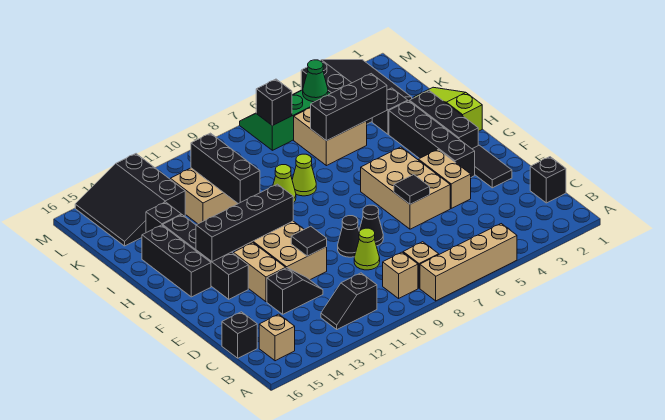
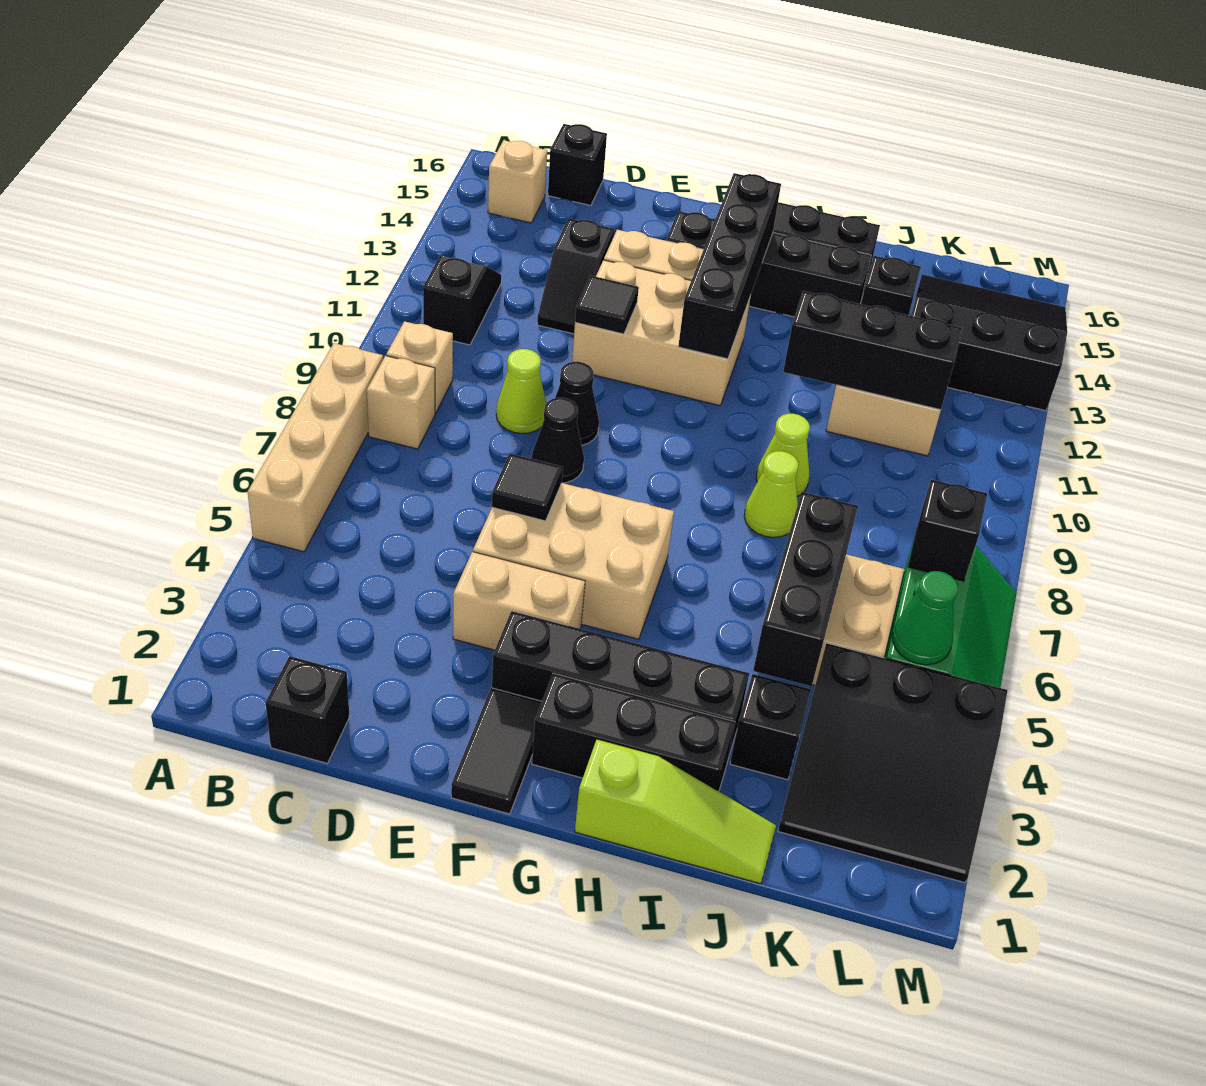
black 1x2 tile [473,145,512,188] -> black 1x2 tile turned to [451,688,542,814]

